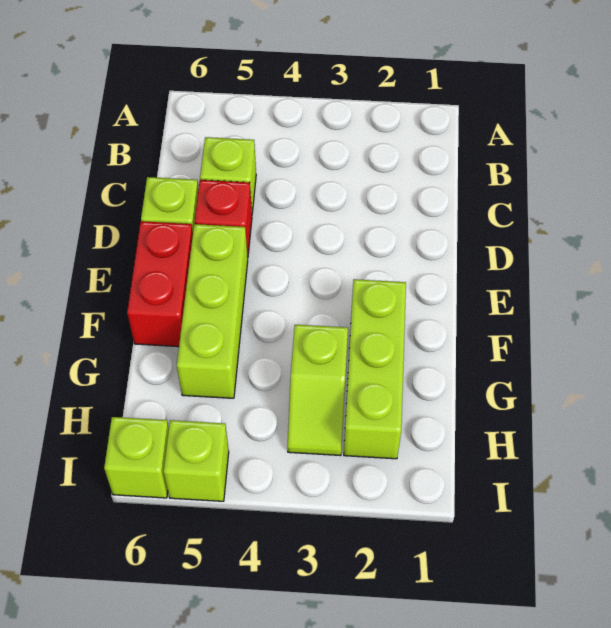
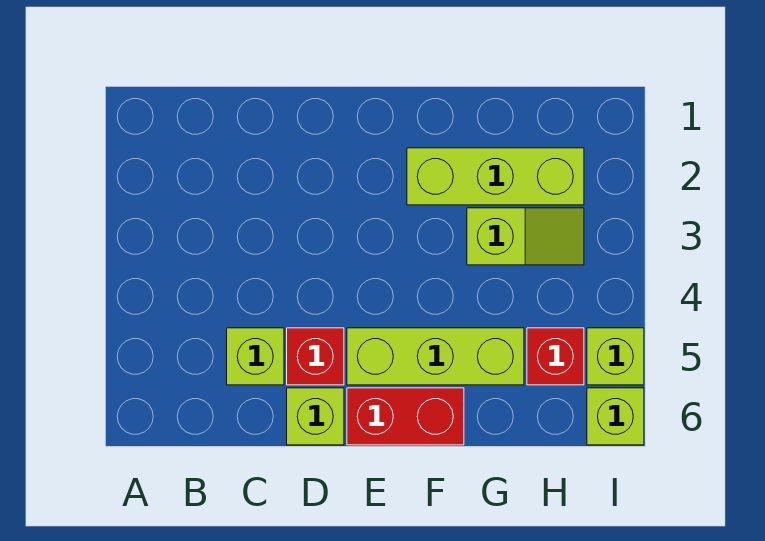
none -> red 1x1 brick [527,328,584,385]

